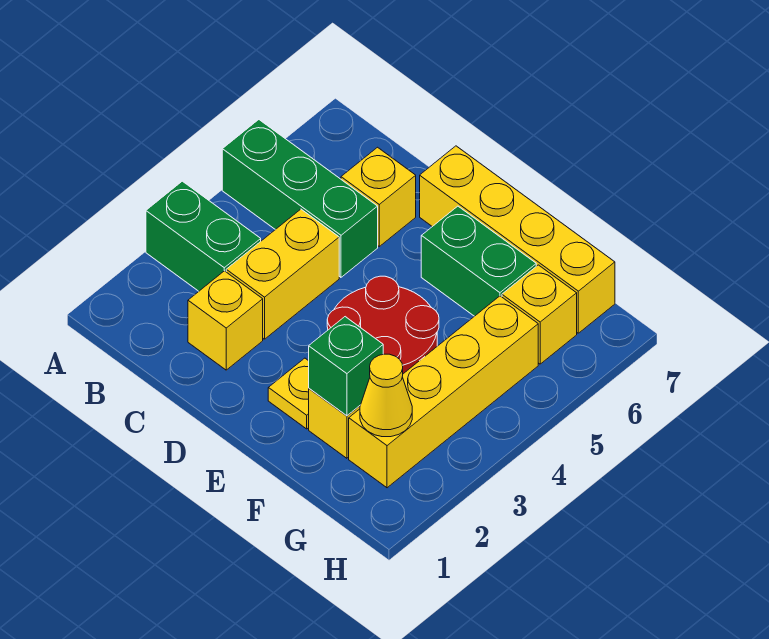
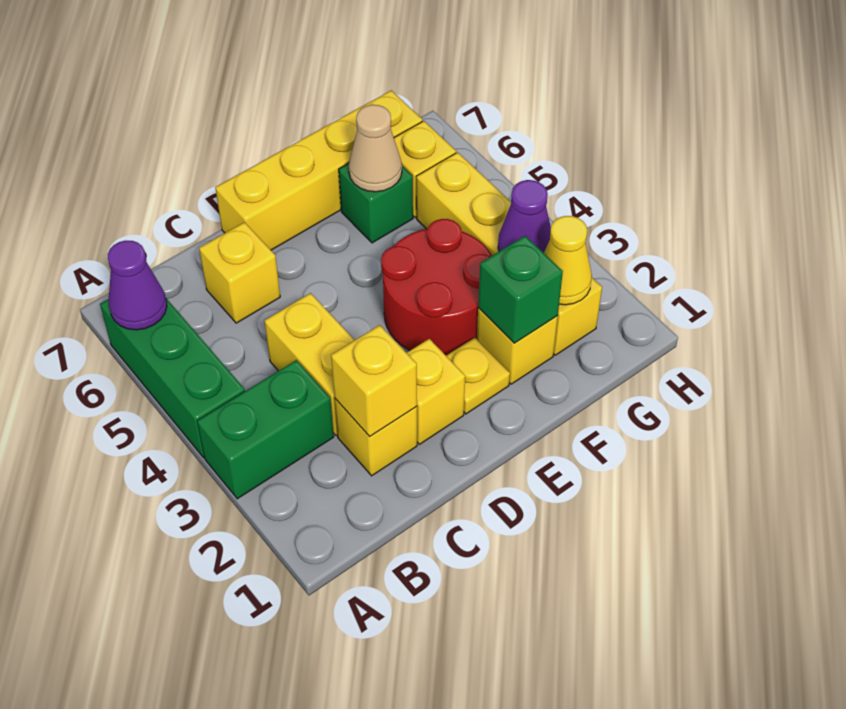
green 1x3 brick [222,120,378,277] -> green 1x3 brick turned to [100,299,245,458]
none -> purple 1x1 cone [108,241,167,330]
none -> yellow 1x1 brick [331,325,417,437]
none -> yellow 1x1 brick [407,339,465,444]
green 1x2 brick [421,206,536,316] -> green 1x1 brick [339,163,413,243]
none -> tan 1x1 cone [349,105,402,192]
none -> purple 1x1 cone [498,180,551,253]

